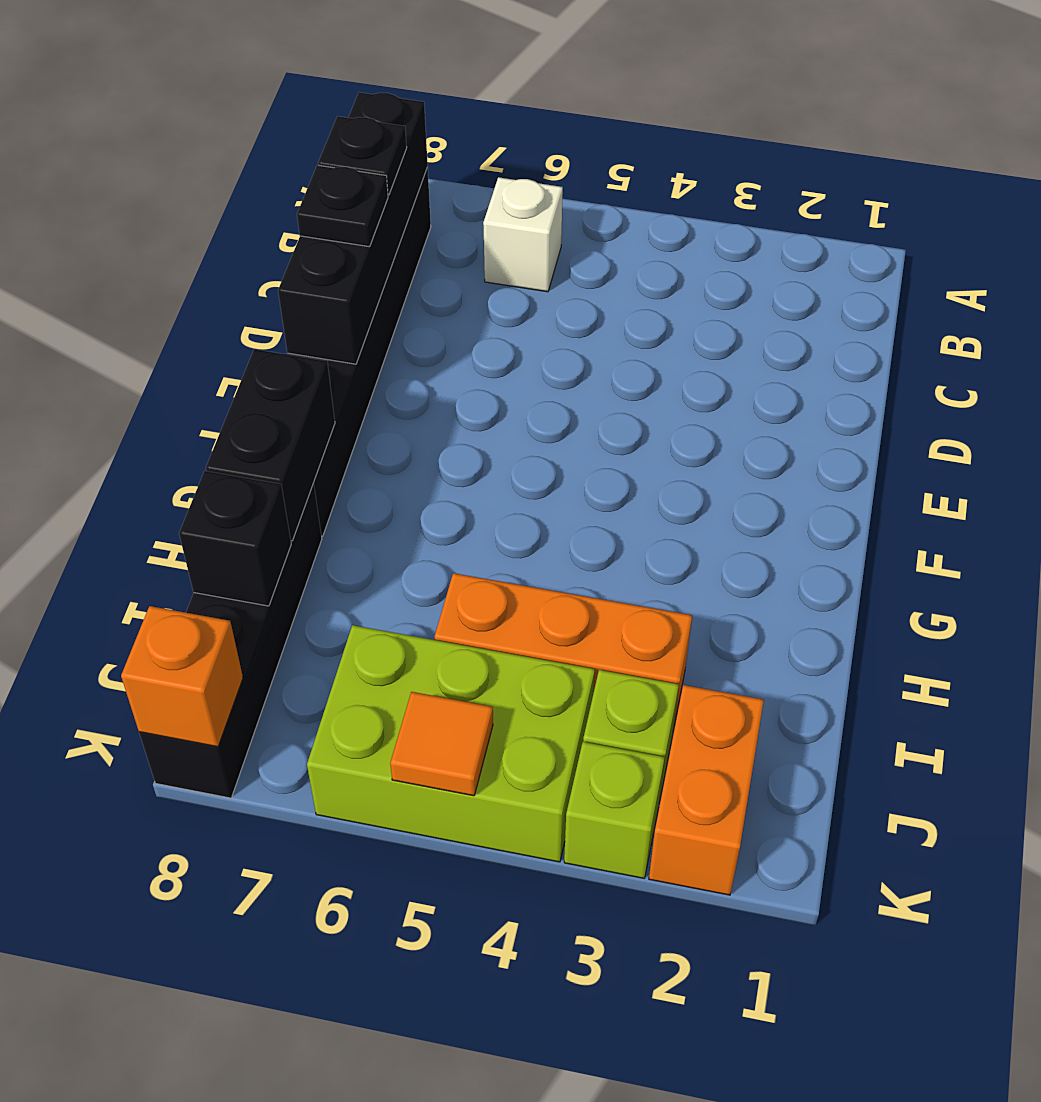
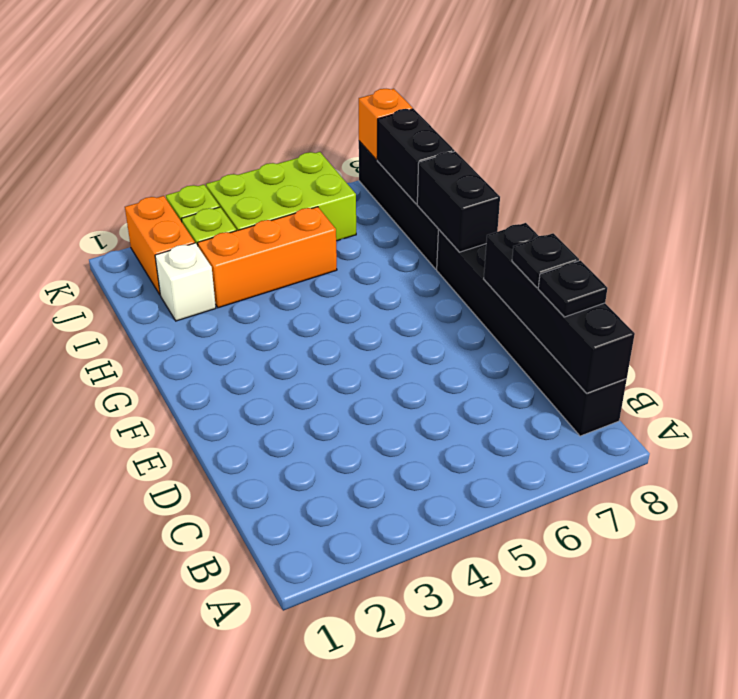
white 1x1 brick [483,177,563,292] -> white 1x1 brick moved to [155,243,216,321]
black 1x1 brick [179,471,291,606] -> black 1x2 brick [377,109,455,204]
orange 1x1 tile [390,692,493,796] -> none

